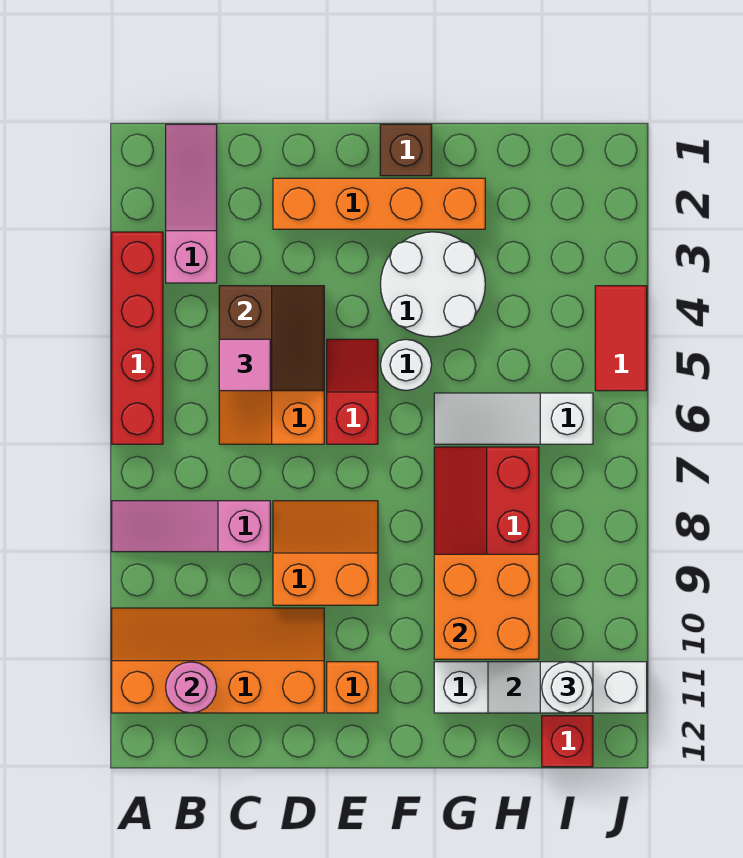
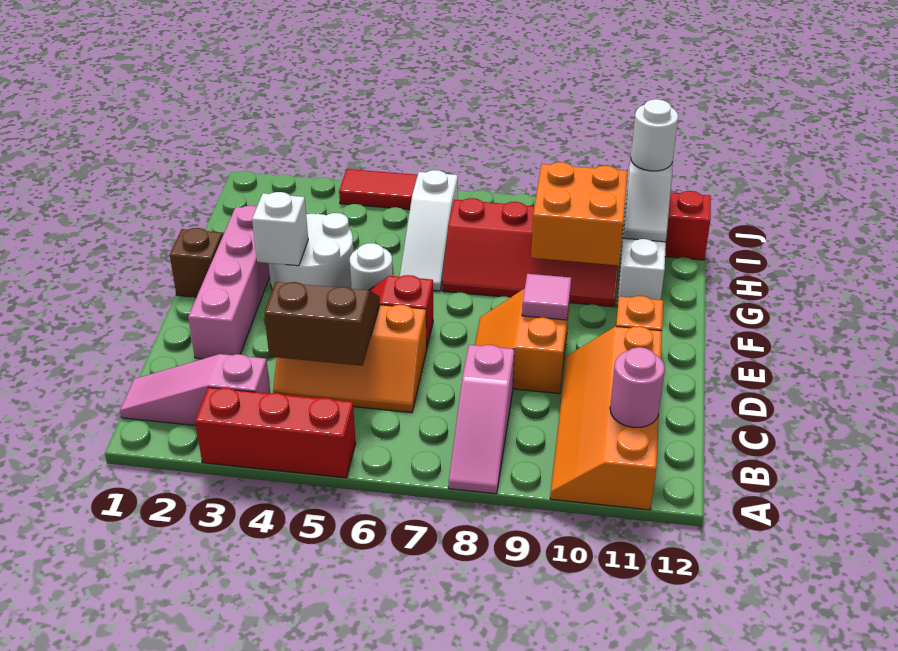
red 1x4 brick [112,232,163,444] -> red 1x3 brick [195,387,356,478]
pink 1x1 tile [219,339,270,391] -> pink 1x1 tile moved to [522,274,571,320]
orange 1x4 brick [273,178,485,229] -> pink 1x4 brick [188,206,270,359]
none -> white 1x1 brick [252,192,308,266]

